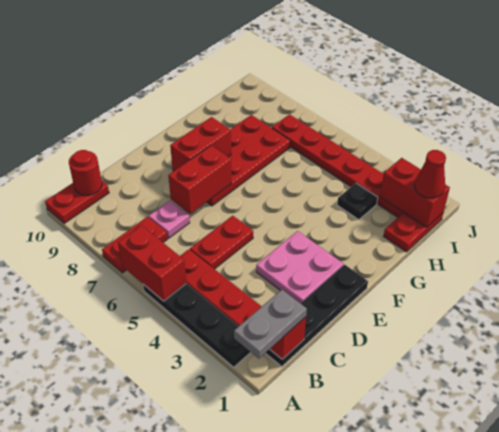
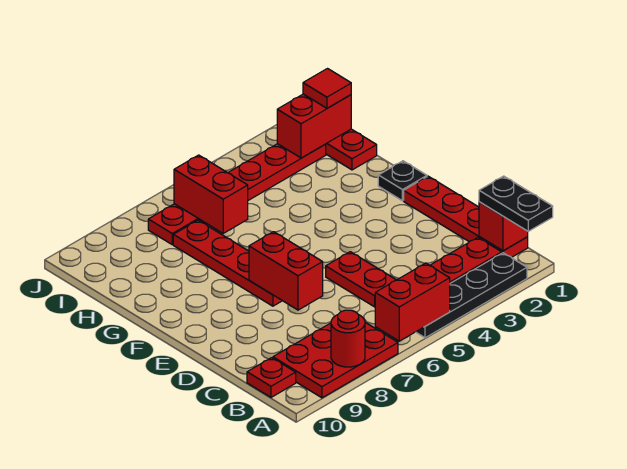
grey 1x2 plate [234,290,307,359] -> black 1x2 plate [479,176,553,231]
red 1x2 plate [102,217,168,273] -> red 2x3 plate [273,323,398,398]
red 1x2 plate [45,181,109,223] -> red 1x1 plate [247,358,296,397]
black 1x4 plate [266,265,368,366] -> red 1x4 plate [404,176,528,258]
red 1x1 round brick [69,150,102,195] -> red 1x1 round brick moved to [331,310,365,367]
pink 1x1 plate [149,201,190,238] -> none
pink 2x2 plate [256,231,343,303] -> none
red 2x4 plate [173,115,290,206] -> red 1x4 plate [173,220,282,306]
red 1x2 brick [170,117,231,171] -> red 1x2 brick moved to [174,155,248,233]
black 1x1 plate [337,183,378,220] -> black 1x1 plate moved to [378,161,427,201]
red 1x1 cone [415,150,446,198] -> red 1x1 tile [303,69,351,108]

